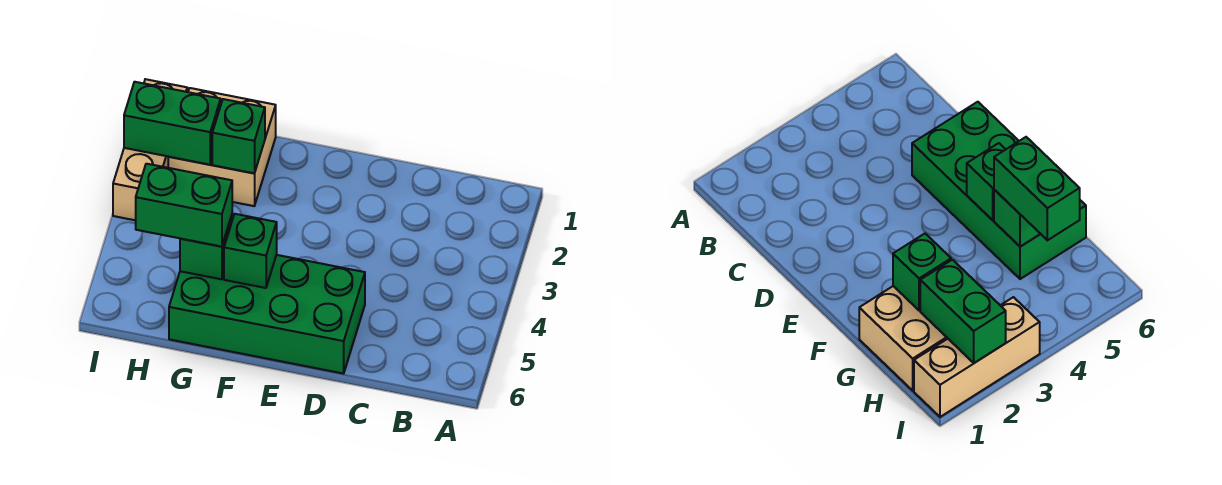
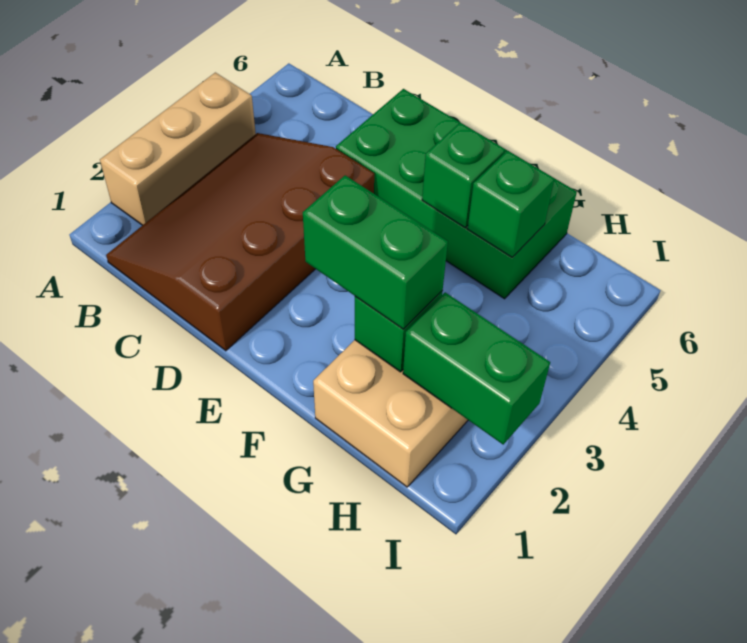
none -> brown 3x4 slope [106,133,374,351]
green 1x2 brick [136,164,232,247] -> green 1x2 brick moved to [303,175,448,329]
tan 1x3 brick [113,79,187,220] -> tan 1x3 brick moved to [100,73,256,225]

